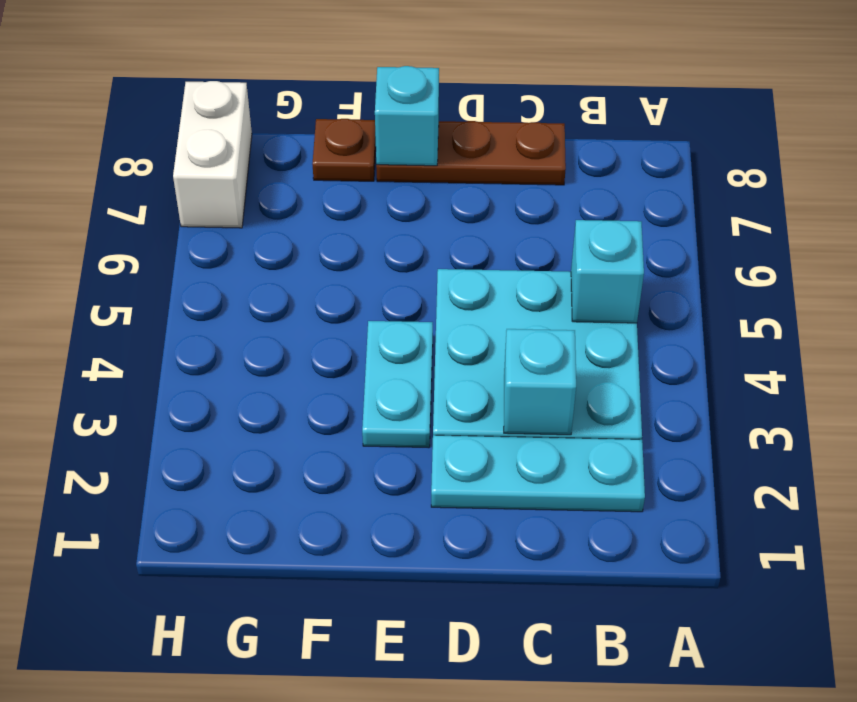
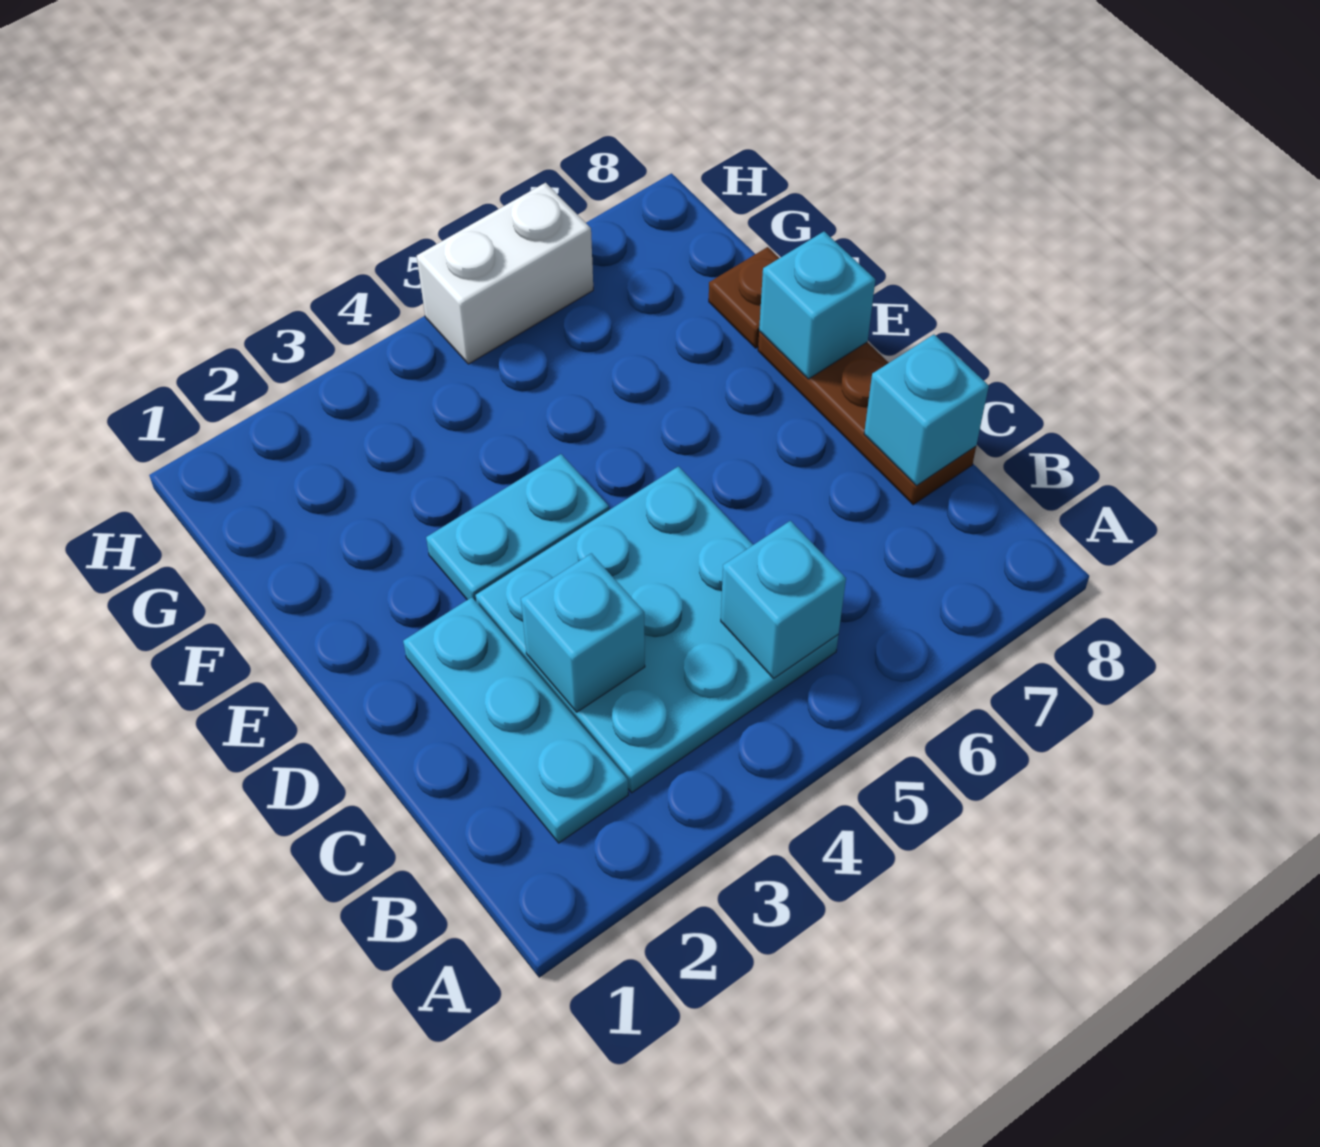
none -> cyan 1x1 brick [864,334,989,486]
white 1x2 brick [173,81,252,228] -> white 1x2 brick moved to [417,183,593,364]

